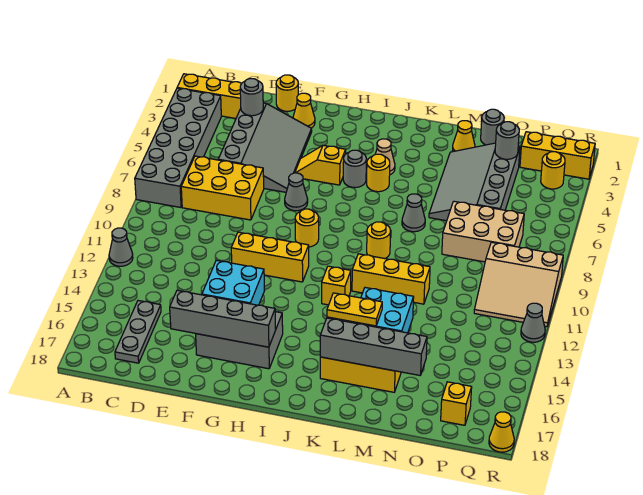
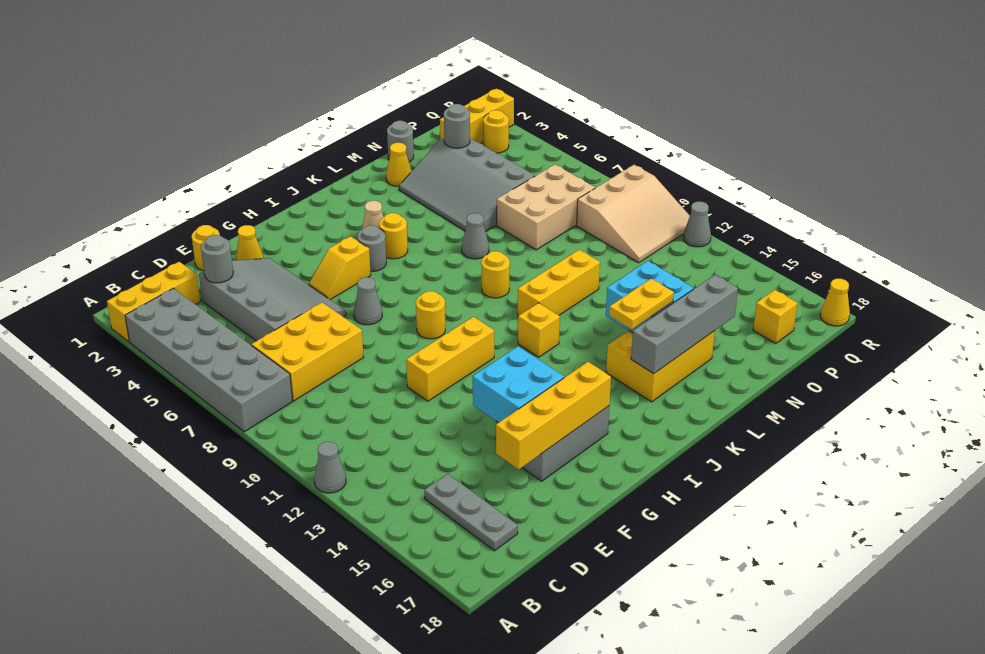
grey 1x4 brick [170,290,276,347] -> yellow 1x4 brick [496,362,611,469]

